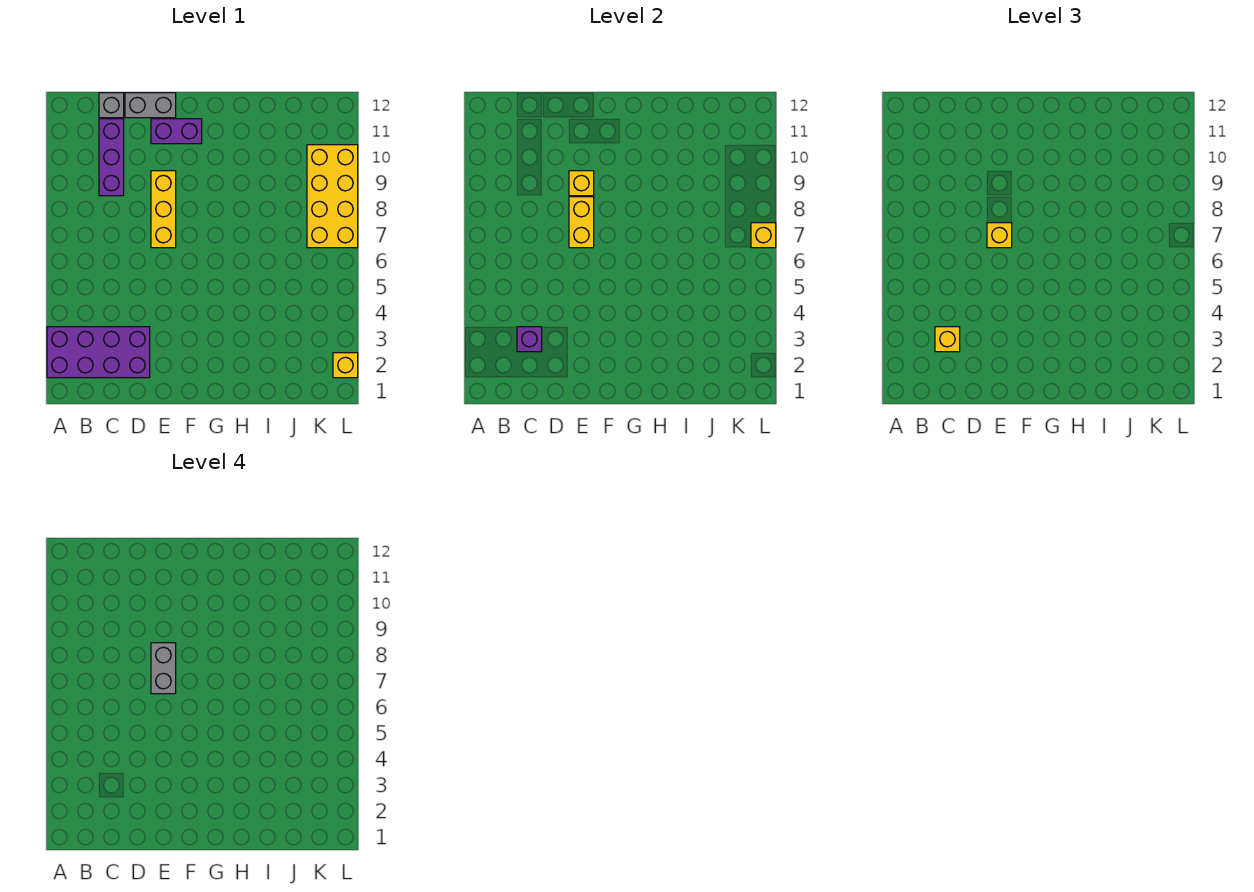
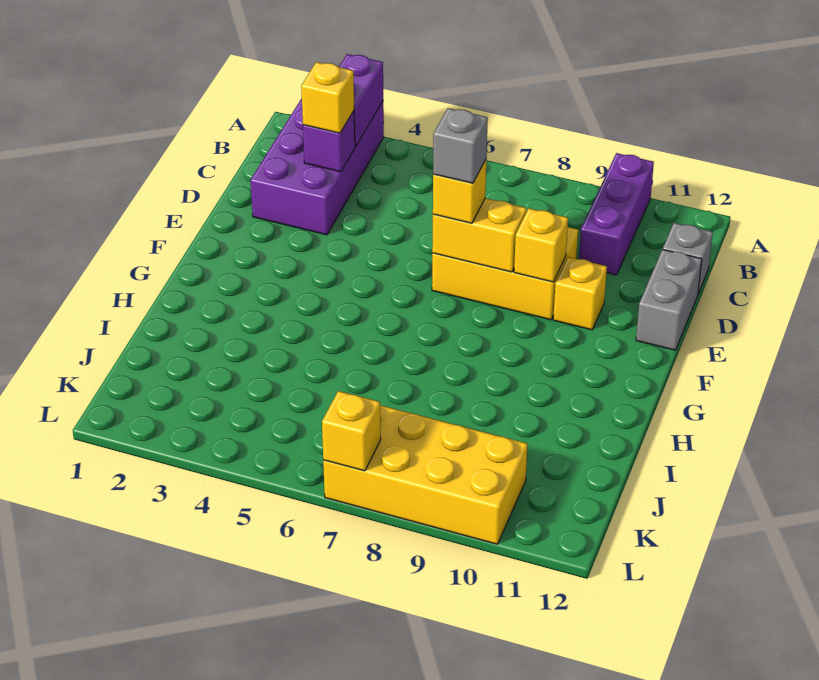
purple 1x3 brick [99,119,124,196] -> purple 1x3 brick turned to [579,153,654,275]
yellow 1x3 brick [151,171,176,248] -> yellow 2x3 brick [432,227,578,320]
grey 1x2 brick [151,643,176,694] -> grey 1x1 brick [433,108,488,183]
purple 1x2 brick [151,119,202,144] -> purple 1x2 brick moved to [339,54,383,147]
yellow 1x1 brick [333,353,358,378] -> yellow 1x1 brick moved to [553,257,607,330]

